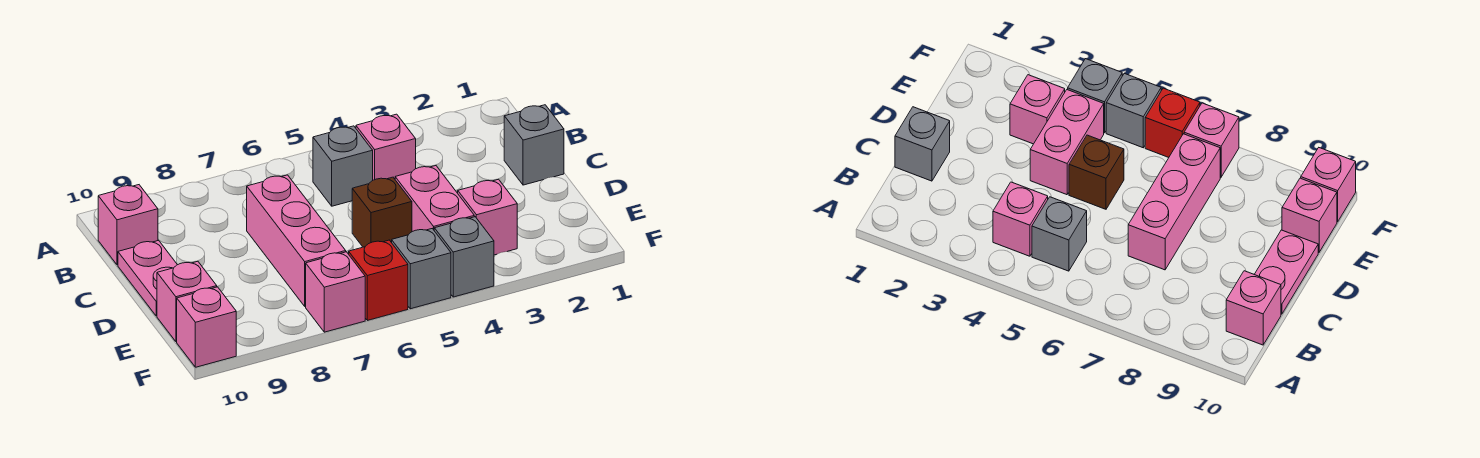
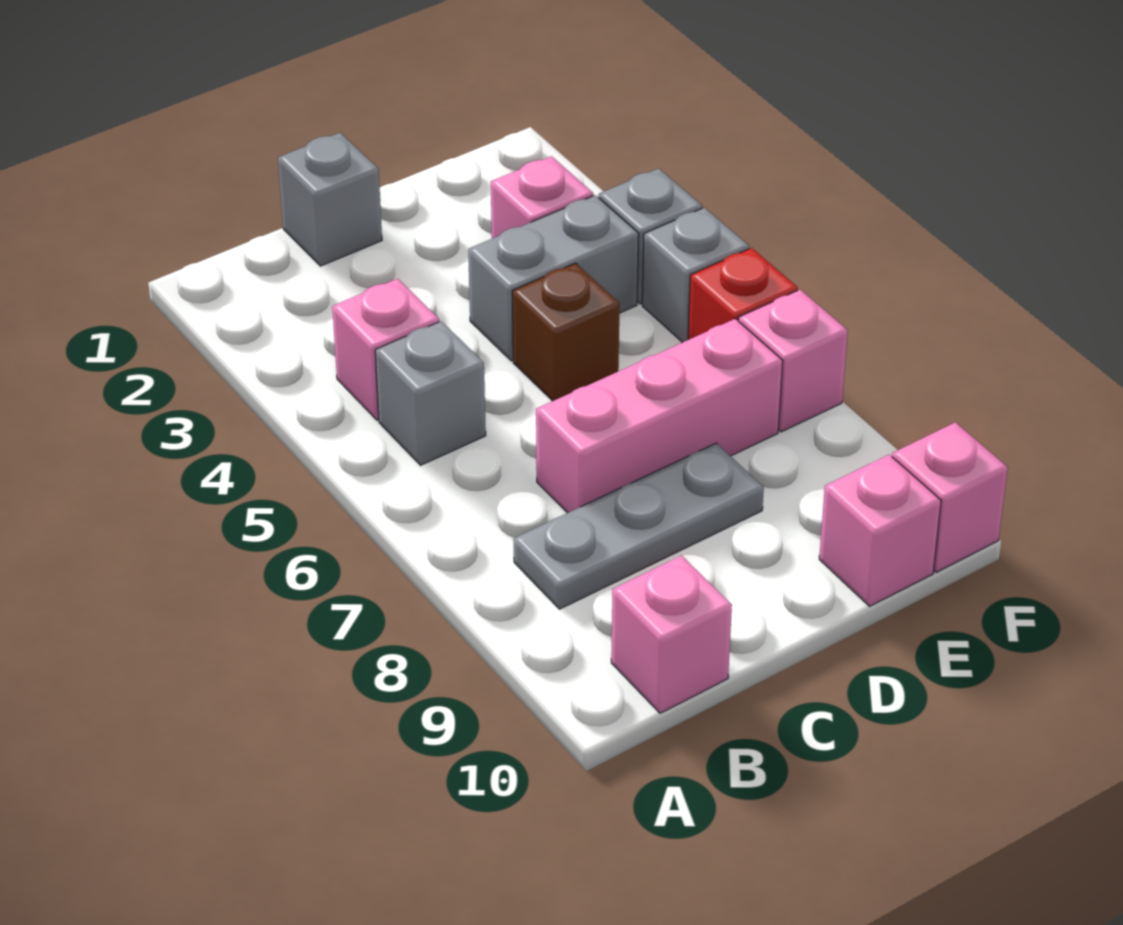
none -> grey 1x3 plate [514,443,764,609]
pink 1x2 plate [118,240,177,316] -> none
pink 1x2 brick [395,166,474,232] -> grey 1x2 brick [468,195,639,361]

